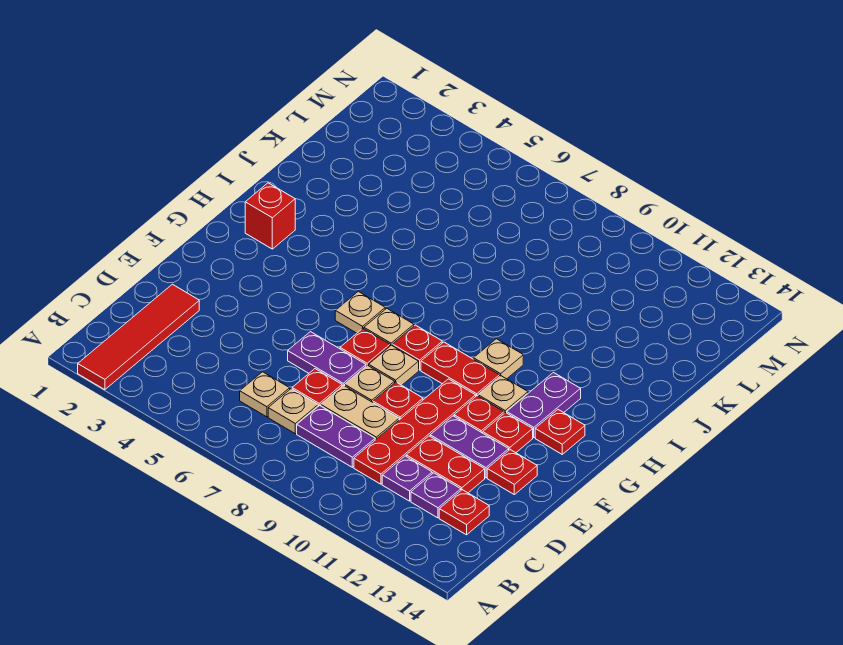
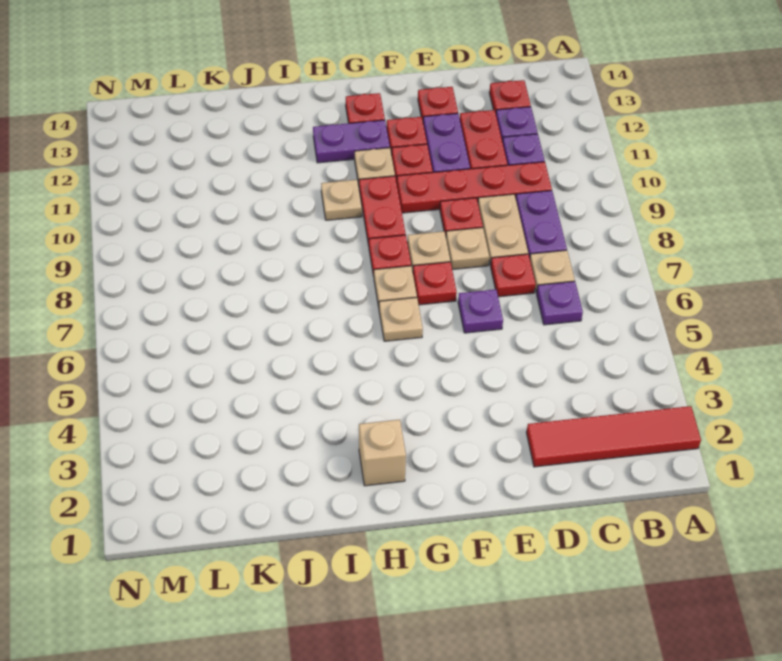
tan 1x1 plate [240,372,290,417] -> purple 1x1 plate [537,281,583,325]
purple 1x2 plate [288,332,366,386] -> purple 1x1 plate [458,289,503,333]
red 1x1 brick [245,183,295,249] -> tan 1x1 brick [359,420,406,486]

